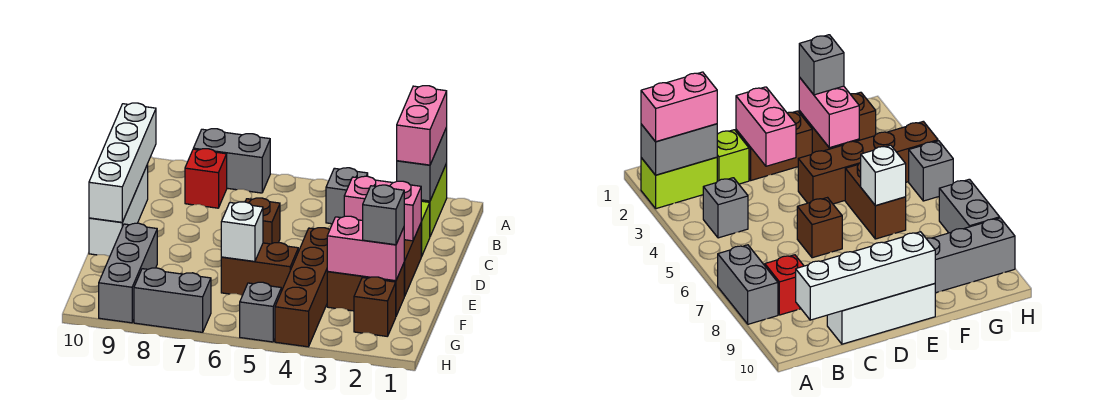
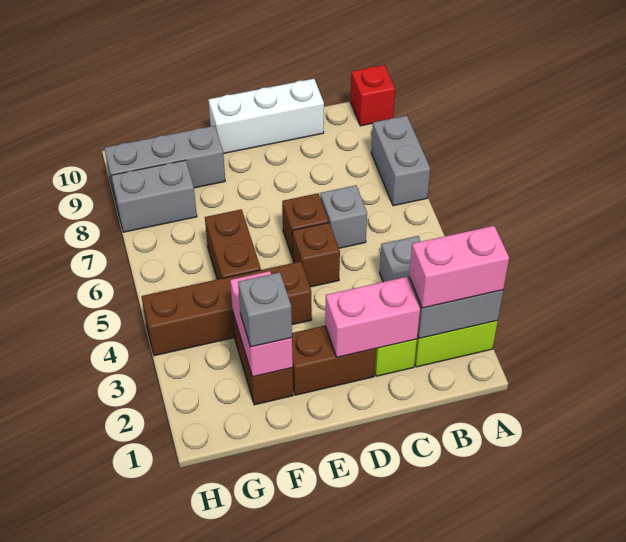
red 1x1 brick [185,149,227,208] -> red 1x1 brick moved to [350,65,395,126]
white 1x4 brick [89,103,156,222] -> none
pink 1x2 brick [344,176,421,241] -> pink 1x2 brick turned to [325,277,420,357]
white 1x1 brick [221,202,263,262] -> none
brown 1x1 brick [354,277,396,336] -> brown 1x1 brick moved to [292,223,340,287]
grey 1x1 brick [240,282,281,342] -> grey 1x1 brick moved to [320,185,367,248]
grey 1x2 brick [134,268,211,332] -> grey 1x2 brick turned to [111,160,197,232]

